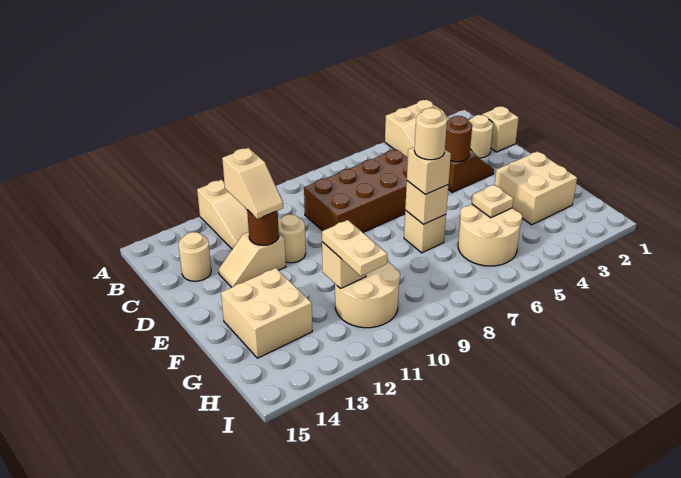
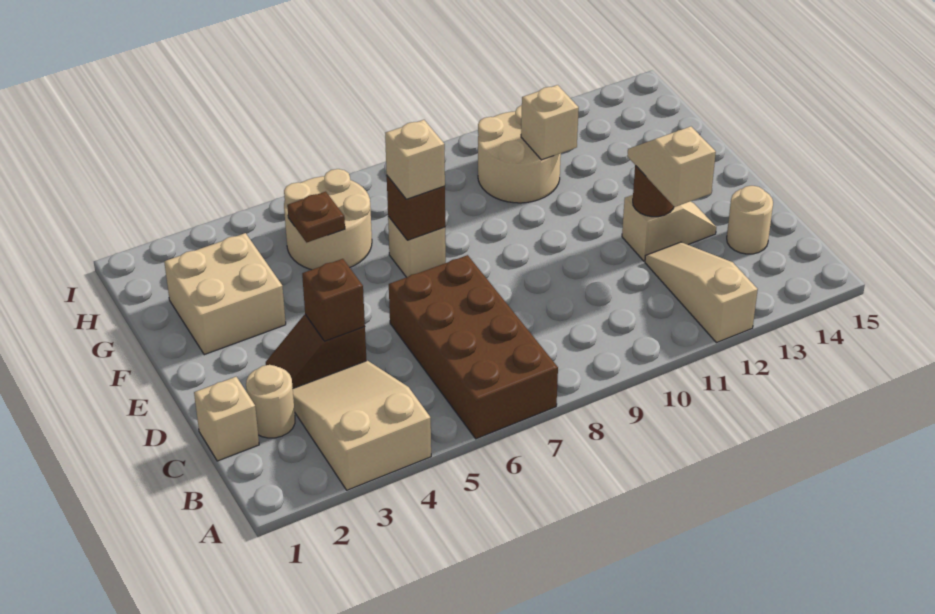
brown 2x4 brick [304,149,408,232] -> brown 2x4 brick turned to [389,255,558,439]
brown 1x1 round brick [445,116,472,162] -> brown 1x1 brick [302,259,365,341]
tan 1x1 round brick [278,214,306,263] -> none
tan 1x1 brick [405,181,448,224] -> brown 1x1 brick [387,176,445,240]
tan 1x1 round brick [414,108,447,160] -> none
tan 2x2 brick [221,268,312,358] -> none
tan 1x1 plate [472,185,514,218] -> brown 1x1 plate [287,192,345,243]
tan 1x2 plate [322,220,387,276] -> none

